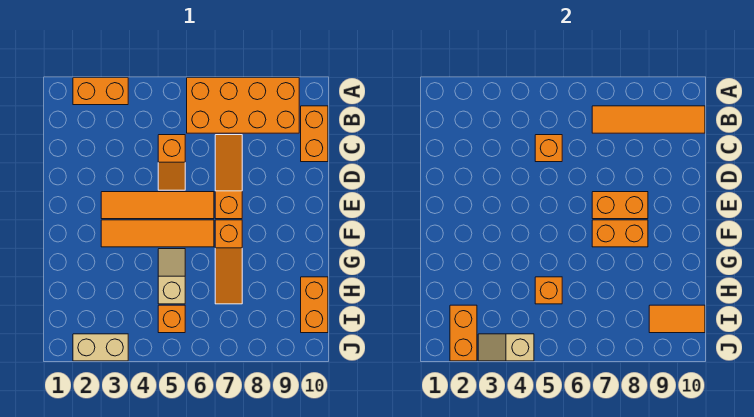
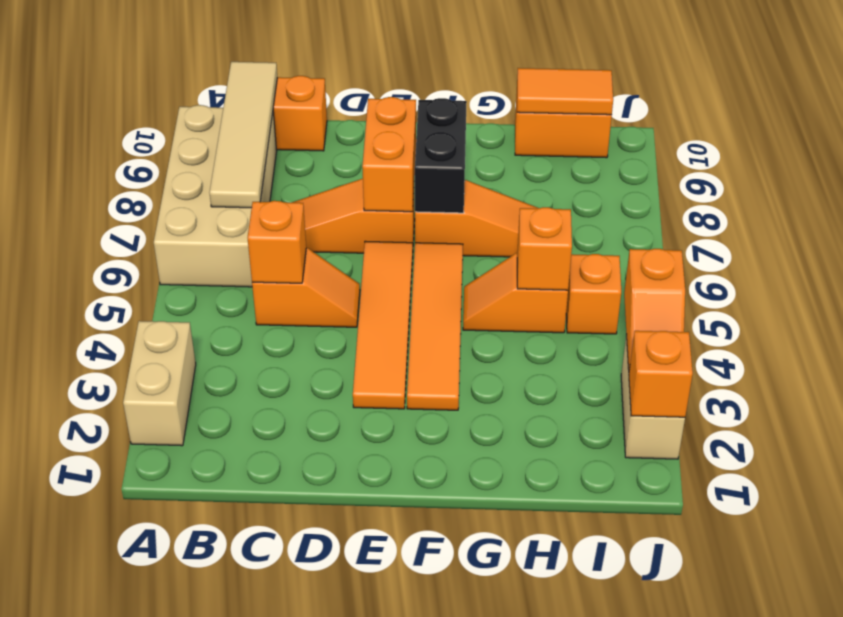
orange 1x2 brick [73,78,128,105] -> tan 1x2 brick [123,321,196,446]
orange 2x4 brick [187,78,299,133] -> tan 2x4 brick [154,105,277,287]
orange 1x4 tile [592,106,705,133] -> tan 1x4 tile [209,62,277,208]
orange 1x2 brick [592,220,648,247] -> black 1x2 brick [415,98,467,213]
tan 1x2 slope [158,249,185,304] -> orange 1x2 slope [463,253,568,333]
orange 1x2 brick [450,305,477,361] -> orange 1x1 brick [629,331,693,417]
orange 1x2 tile [649,305,705,333] -> orange 1x2 tile turned to [517,68,613,115]
tan 1x2 slope [478,334,534,361] -> orange 1x2 slope [624,249,685,370]

